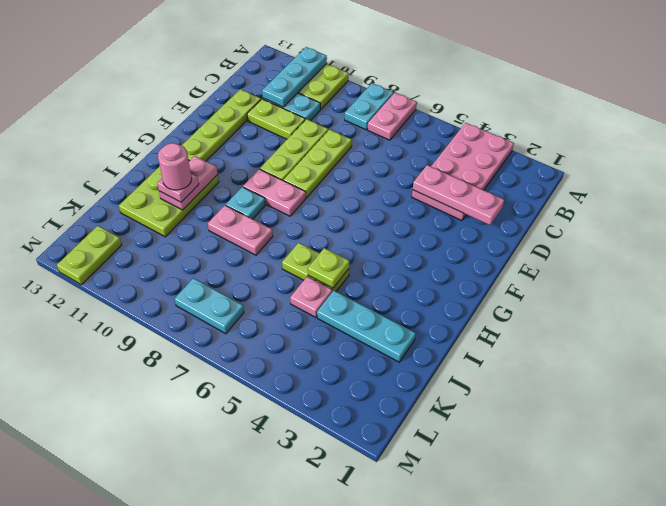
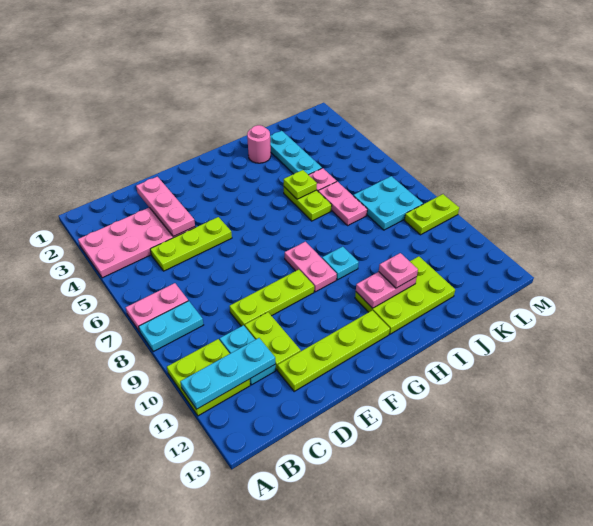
lime 1x3 plate [284,129,352,198] -> lime 1x3 plate moved to [150,217,232,271]
pink 1x2 plate [208,205,273,255] -> pink 1x2 plate moved to [318,182,367,225]
pink 1x1 round brick [158,143,192,190] -> pink 1x1 round brick moved to [247,125,271,163]
cyan 1x2 plate [175,278,244,334] -> cyan 2x2 plate [353,176,423,230]
lime 1x2 plate [57,226,122,285] -> lime 1x2 plate moved to [404,194,459,235]

